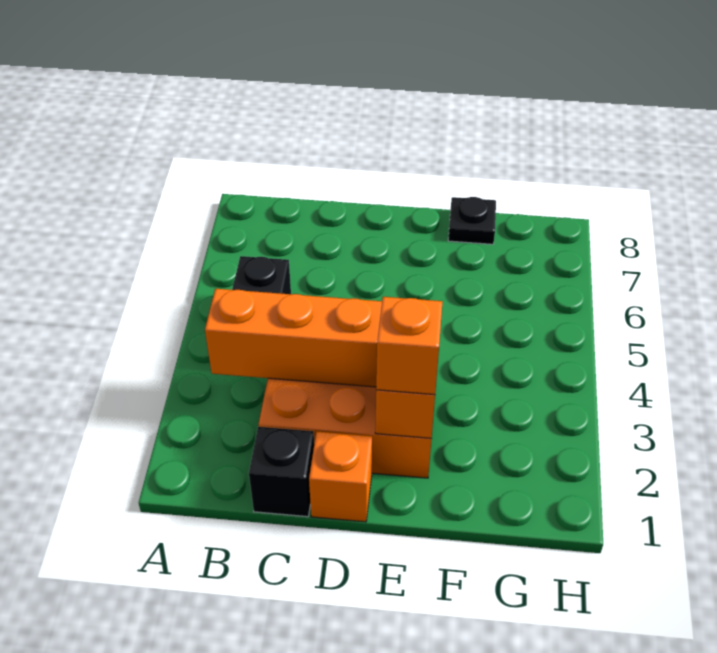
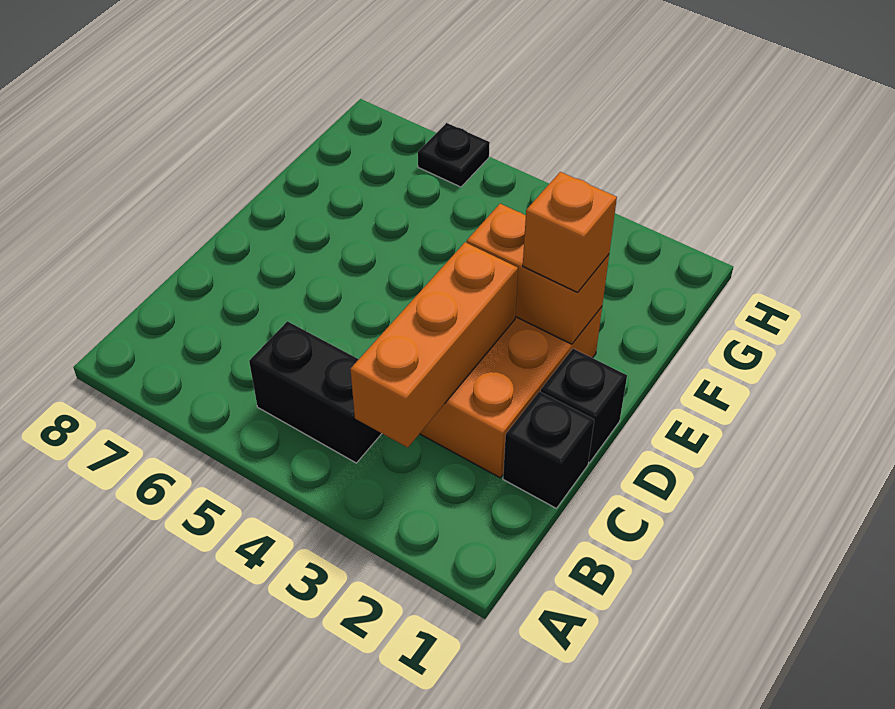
orange 1x1 brick [309,432,372,522] -> black 1x1 brick [541,349,627,463]
black 1x1 plate [448,197,496,244] -> black 1x1 plate moved to [418,123,490,187]

